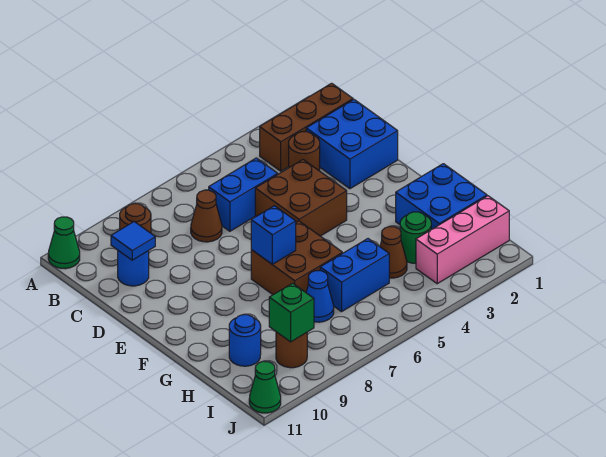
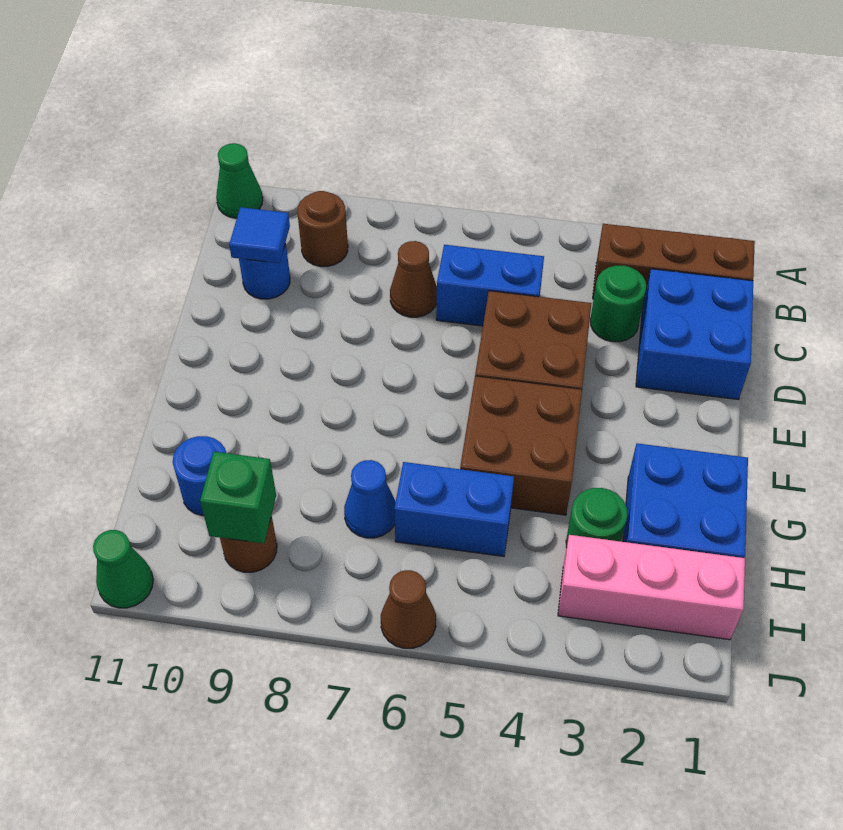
brown 1x1 round brick [289,132,320,171] -> green 1x1 round brick [590,266,647,342]
brown 2x2 brick [251,221,342,295] -> brown 2x2 brick moved to [460,376,582,515]
blue 1x1 brick [251,206,296,264] -> none
brown 1x1 cone [380,227,407,278] -> brown 1x1 cone moved to [381,570,436,648]

